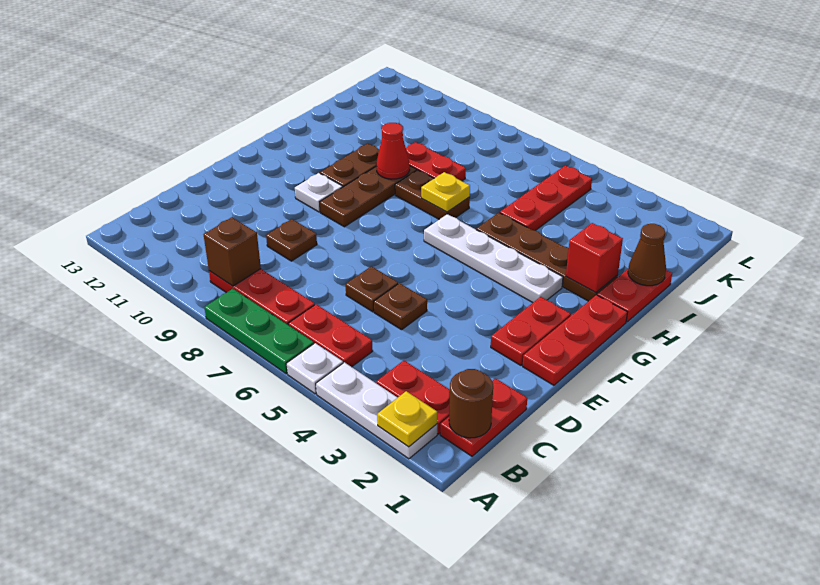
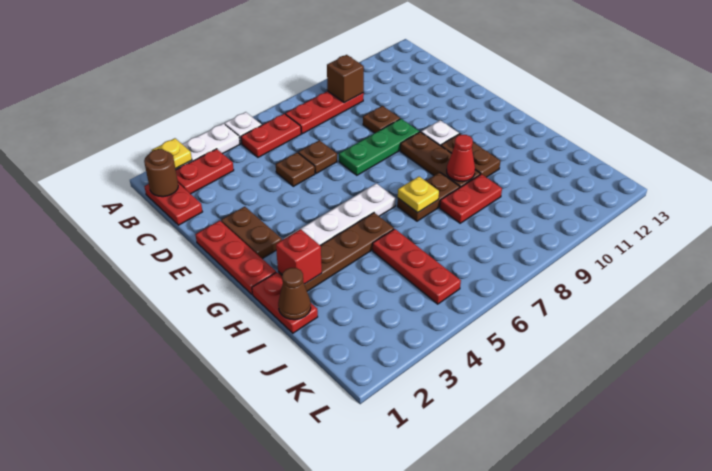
green 1x3 plate [204,289,314,374] -> green 1x3 plate moved to [339,119,419,175]
red 1x2 plate [491,297,571,365] -> brown 1x2 plate [221,207,282,259]

